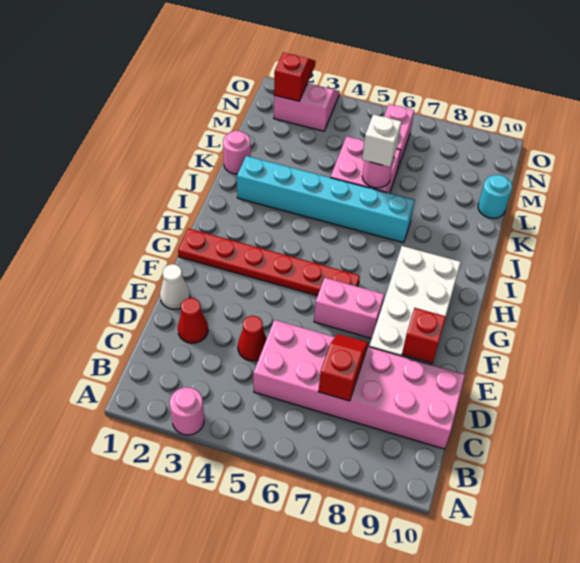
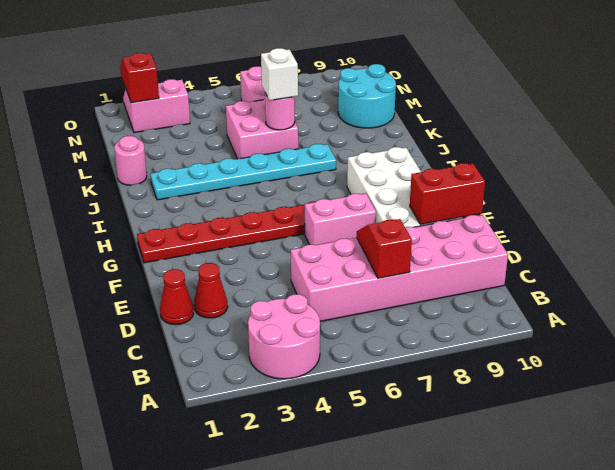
pink 1x1 round brick [170,387,204,435] -> pink 2x2 round brick [248,294,320,379]
red 1x1 cone [238,316,267,361] -> red 1x1 cone moved to [160,269,194,325]
white 1x1 cone [160,264,190,309] -> none
red 1x1 brick [402,308,446,363] -> red 1x2 brick [410,163,485,224]
cyan 1x6 brick [237,156,415,243] -> cyan 1x6 plate [151,144,336,200]
cyan 1x1 round brick [478,175,512,218] -> cyan 2x2 round brick [338,64,396,128]

